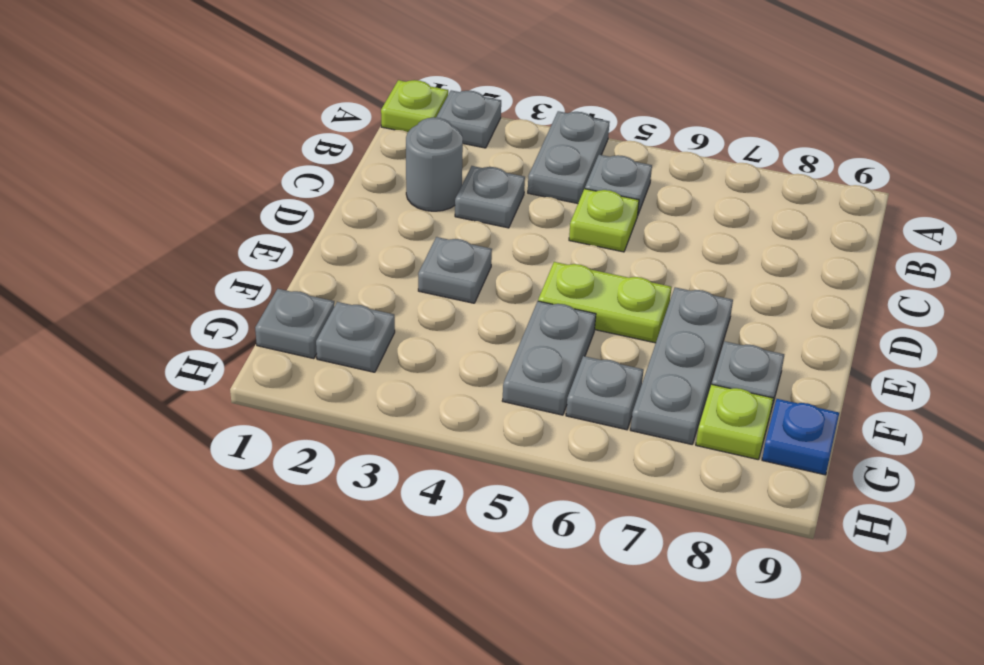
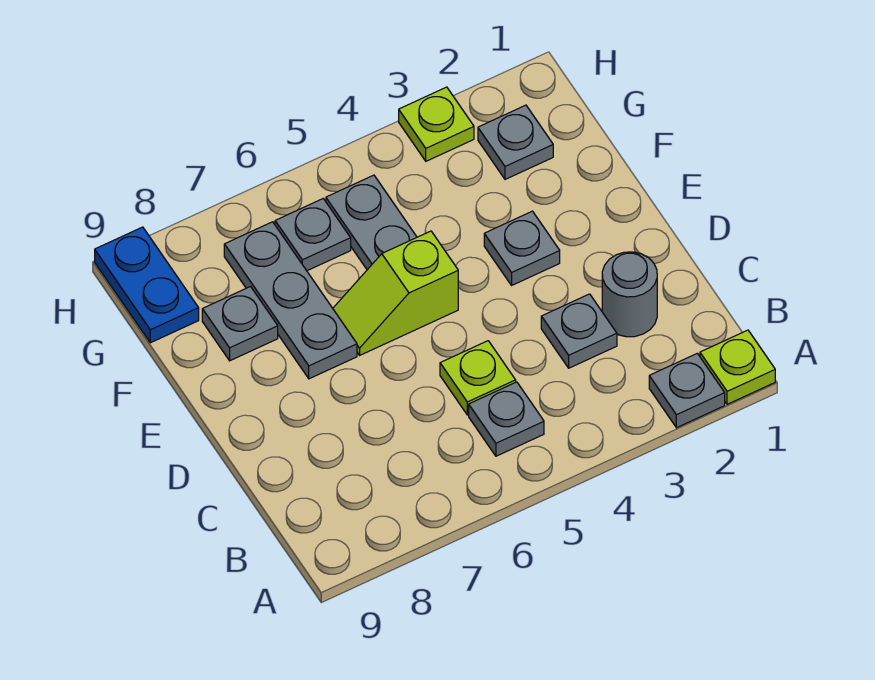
grey 1x2 plate [528,111,610,204] -> none
lime 1x2 plate [538,262,672,343] -> lime 1x2 slope [333,231,458,355]
grey 1x1 plate [255,289,334,359] -> none
lime 1x1 plate [696,384,773,460] -> lime 1x1 plate moved to [399,87,474,161]
blue 1x1 plate [762,399,839,475] -> blue 1x2 plate [95,227,199,343]

